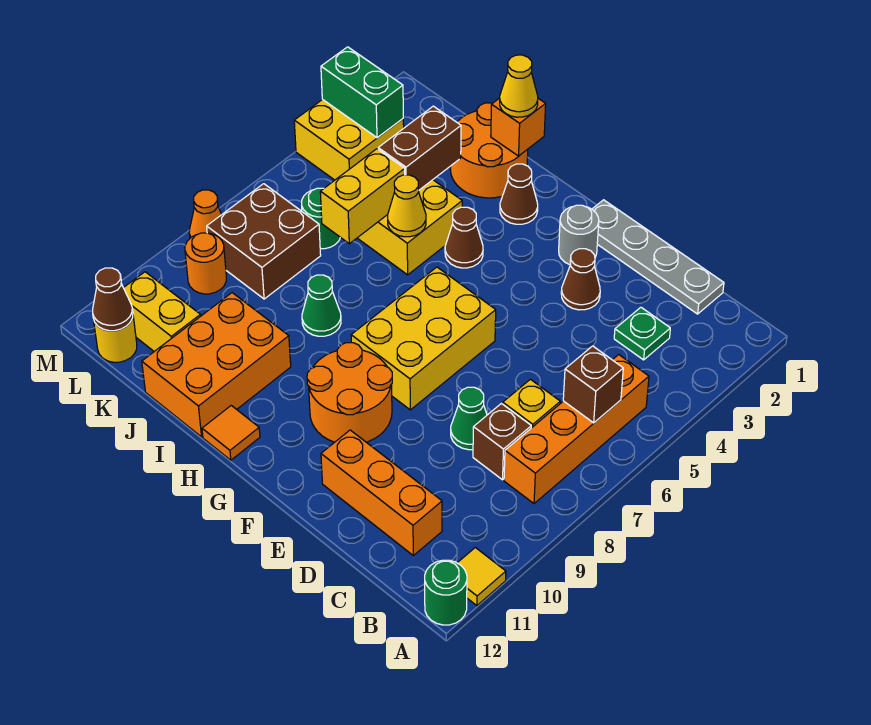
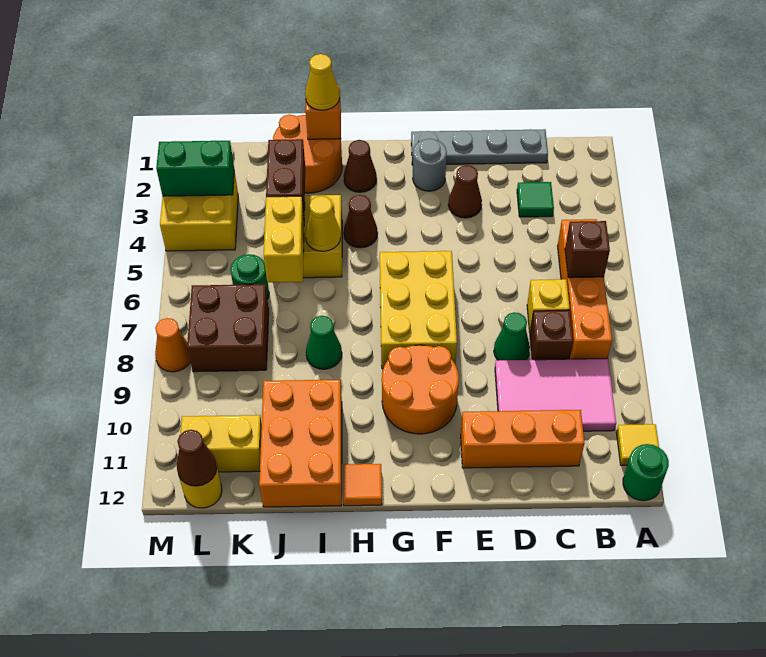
none -> pink 2x3 tile [495,358,616,431]
green 1x1 plate [614,307,670,360] -> green 1x1 tile [517,182,554,217]
orange 1x1 round brick [185,233,226,294] -> none

